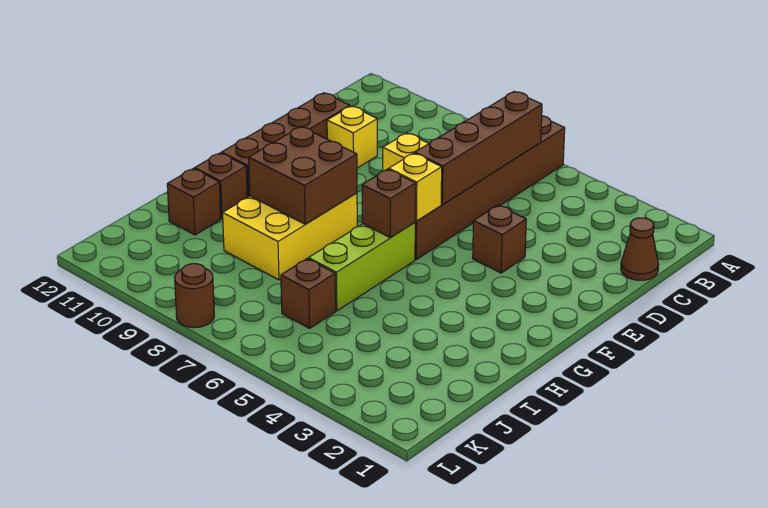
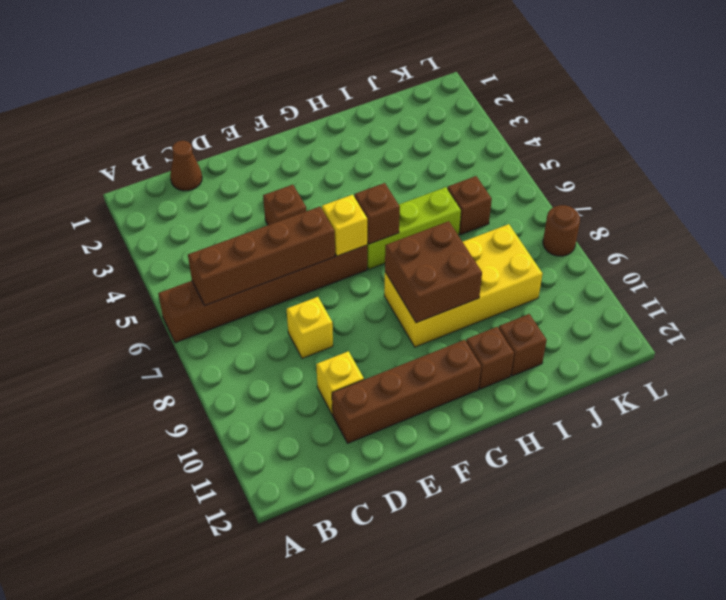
yellow 2x3 brick [223,193,357,280] -> yellow 2x4 brick [384,224,542,347]

